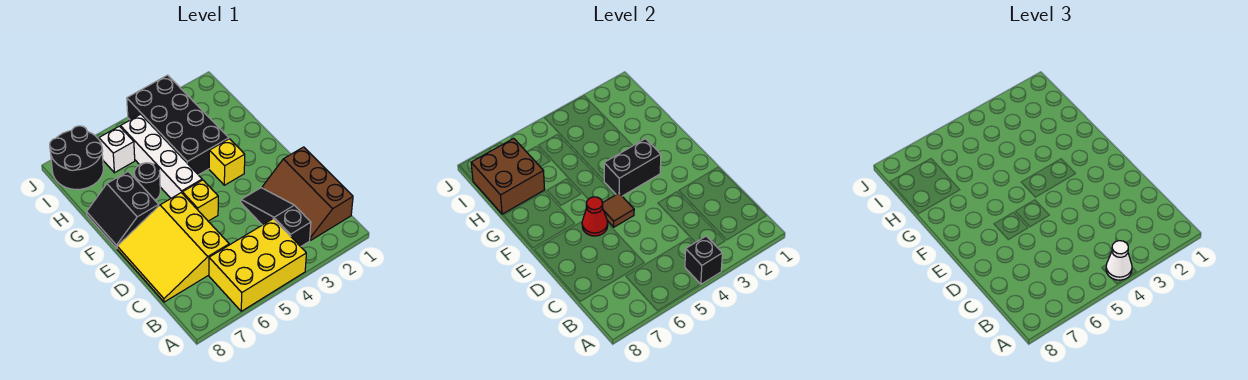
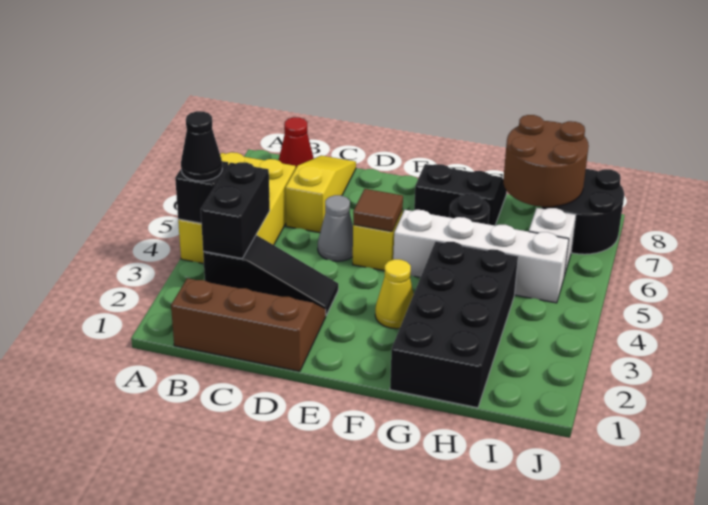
white 1x1 cone [1106,241,1132,280] -> black 1x1 cone [181,111,222,181]
yellow 3x3 slope [117,193,229,302] -> yellow 1x3 slope [285,156,356,233]
none -> grey 1x1 cone [318,195,353,261]
red 1x1 cone [582,197,608,236] -> red 1x1 cone moved to [279,117,314,168]
yellow 1x1 brick [209,139,245,185] -> yellow 1x1 cone [375,259,414,329]
black 1x2 brick [604,139,661,196] -> black 1x2 brick moved to [201,162,270,259]
black 2x4 brick [127,75,229,175] -> black 2x4 brick turned to [390,241,518,408]
brown 2x2 brick [471,138,545,214] -> brown 2x2 round brick [503,115,589,207]

